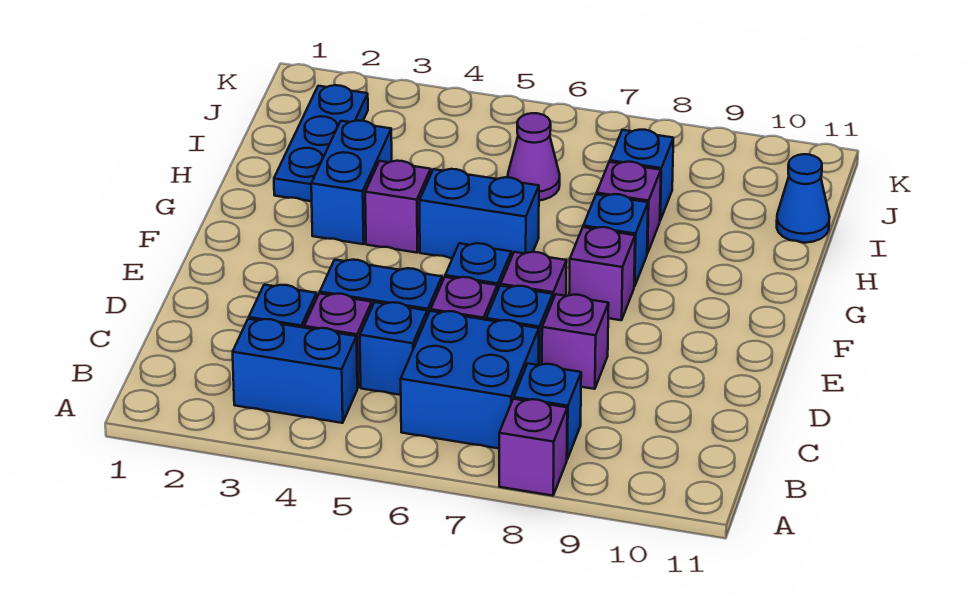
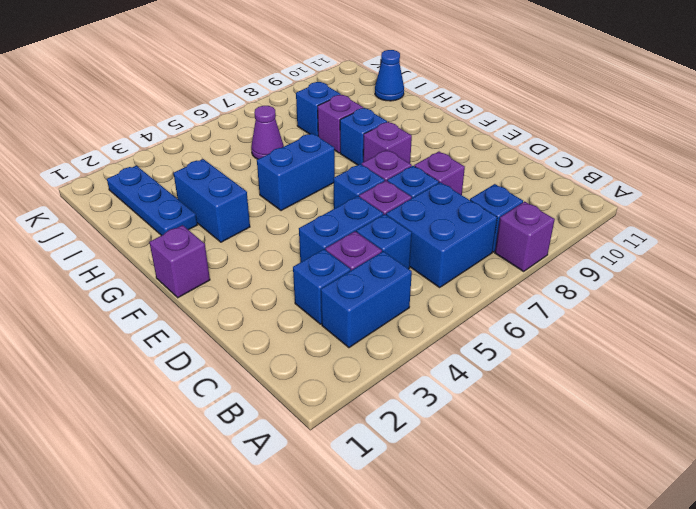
purple 1x1 brick [365,161,431,253] -> purple 1x1 brick moved to [149,225,210,298]

